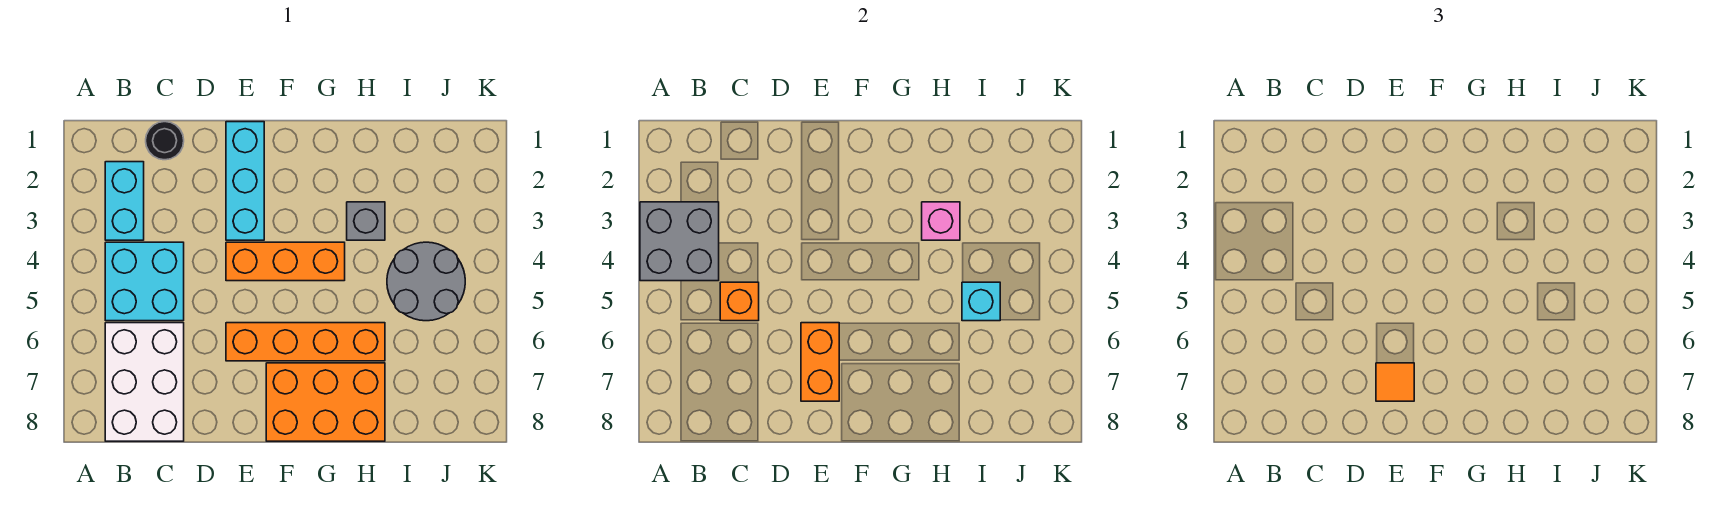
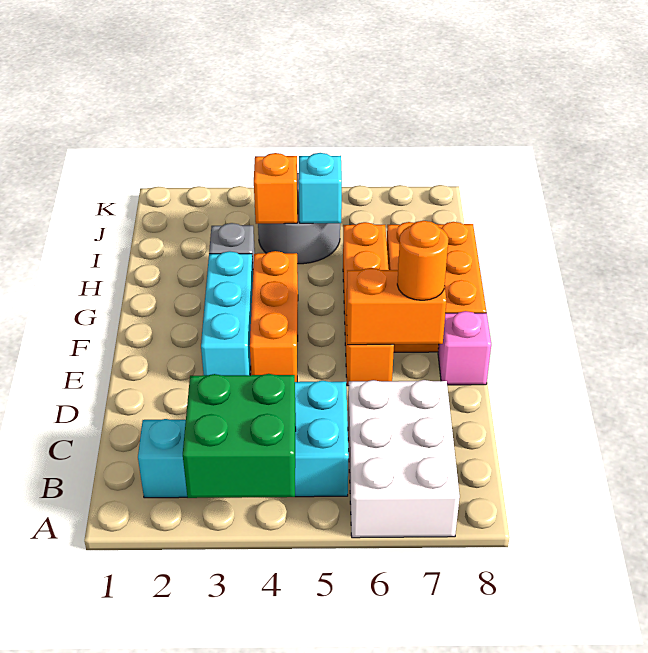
grey 2x2 brick [640,202,719,281] -> green 2x2 brick [183,374,296,498]
white 2x3 brick [105,323,184,441] -> white 2x3 brick turned to [348,380,460,538]
black 1x1 round brick [146,122,184,160] -> none
orange 1x1 brick [720,282,759,321] -> orange 1x1 brick moved to [254,153,298,224]
cyan 1x3 brick [226,122,264,240] -> cyan 1x3 brick turned to [201,251,253,375]
orange 1x1 tile [1376,363,1414,401] -> orange 1x1 round brick [397,221,449,300]
pink 1x1 brick [922,202,960,240] -> pink 1x1 brick moved to [438,311,491,385]

